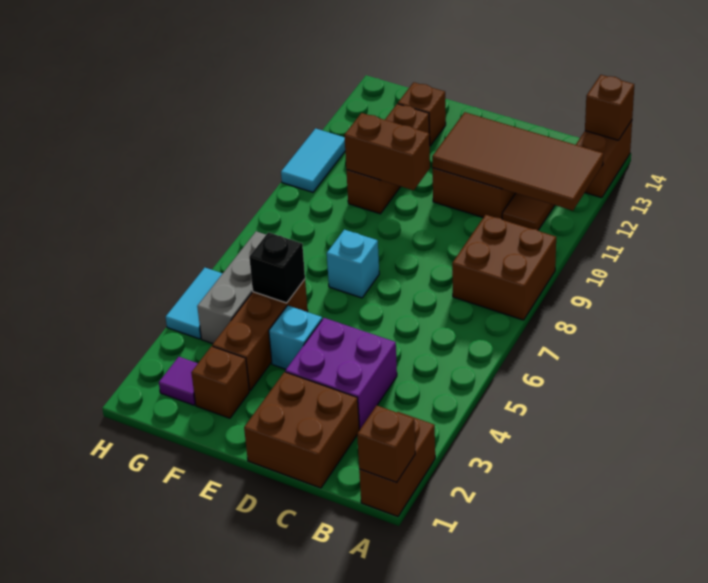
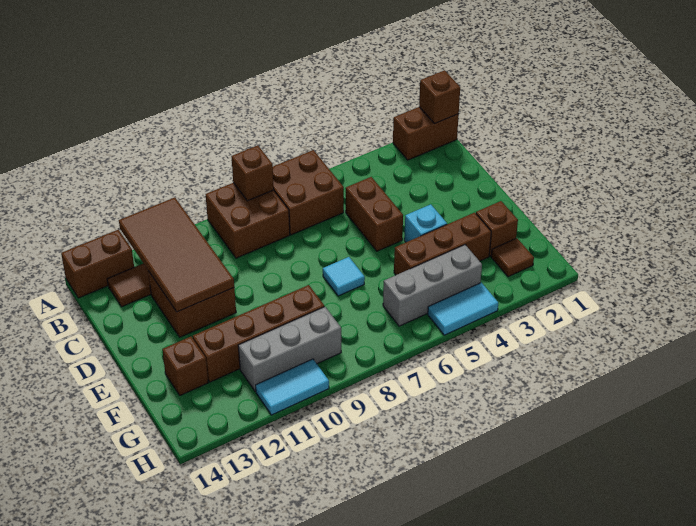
brown 1x1 brick [585,75,634,140] -> brown 1x1 brick moved to [231,145,274,201]
brown 2x2 brick [244,372,359,488] -> brown 2x2 brick moved to [273,150,344,235]
purple 2x2 brick [285,318,397,430] -> none
cyan 1x1 brick [327,230,379,298] -> cyan 1x1 tile [323,257,365,296]
brown 1x2 brick [344,113,430,190] -> brown 1x2 brick moved to [346,177,403,251]
black 1x1 brick [249,232,305,303] -> none
brown 1x3 brick [346,104,430,214] -> brown 1x4 brick [193,285,324,382]
purple 1x1 tile [159,357,198,405] -> brown 1x1 tile [491,238,534,277]
none -> grey 1x3 brick [238,307,341,392]

